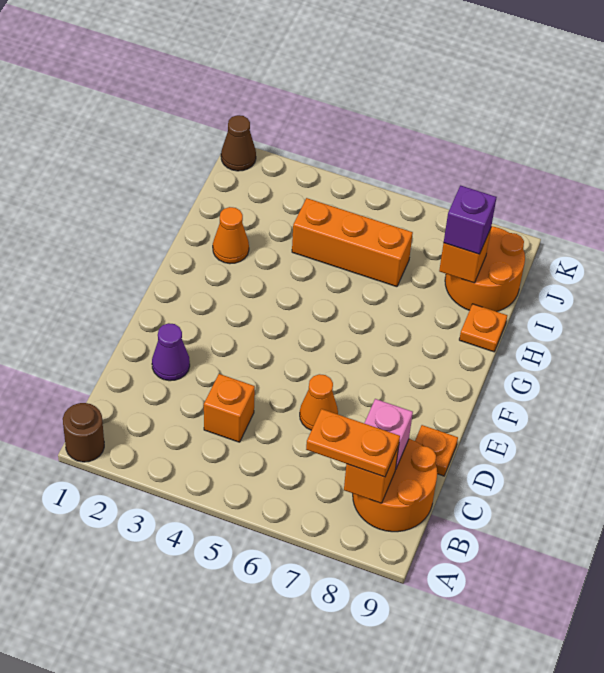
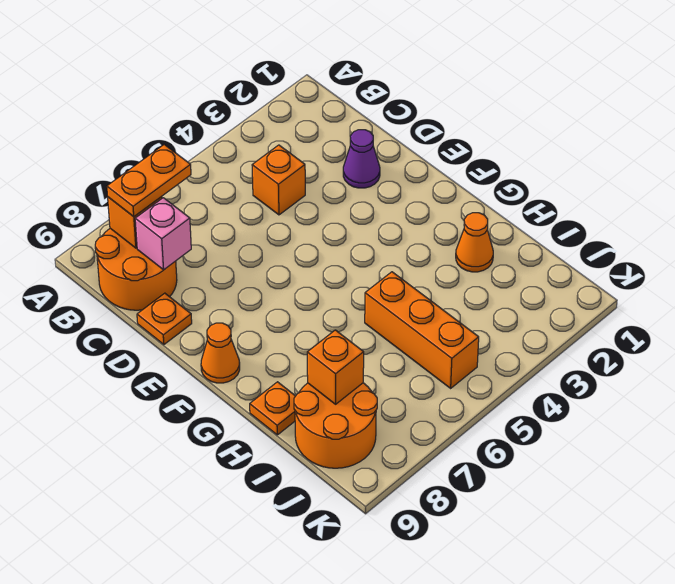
brown 1x1 round brick [63,403,104,462] -> none
orange 1x1 cone [300,374,338,430] -> orange 1x1 cone moved to [201,323,240,383]
orange 1x3 brick [292,198,413,287] -> orange 1x3 brick turned to [365,272,479,388]
purple 1x1 brick [444,186,497,254] -> none
brown 1x1 cone [221,115,256,171] -> none

